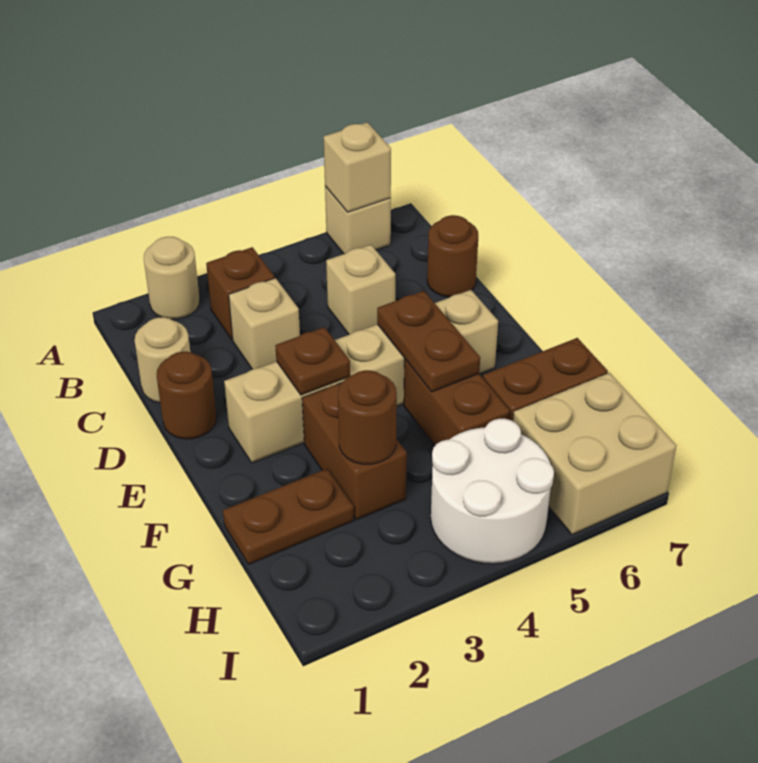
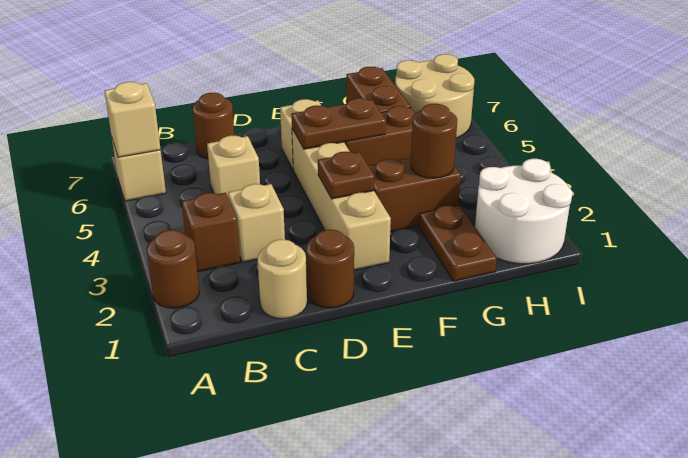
tan 1x1 round brick [144,237,200,319] -> brown 1x1 round brick [147,230,200,308]
white 2x2 round brick [431,419,554,564] -> white 2x2 round brick moved to [475,159,572,264]
tan 2x2 brick [513,373,676,535] -> tan 2x2 round brick [395,54,474,138]

